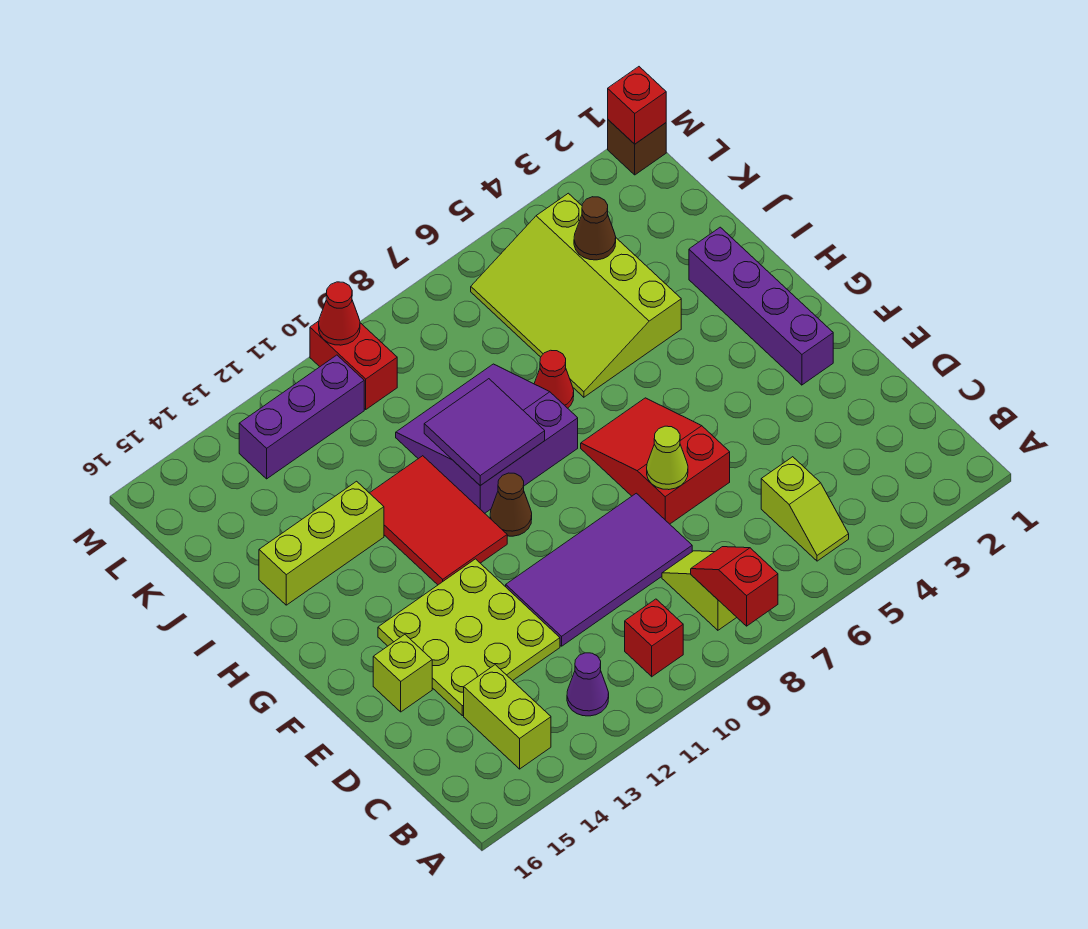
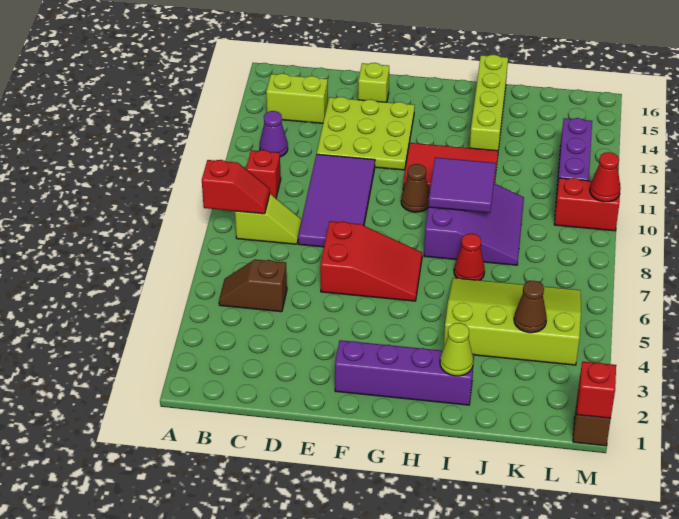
lime 1x2 slope [761,457,849,561] -> brown 1x2 slope [219,259,287,312]
lime 1x1 cone [647,426,688,490] -> lime 1x1 cone moved to [440,323,473,376]
lime 1x3 brick [259,481,384,605] -> lime 1x4 brick [470,55,508,151]

